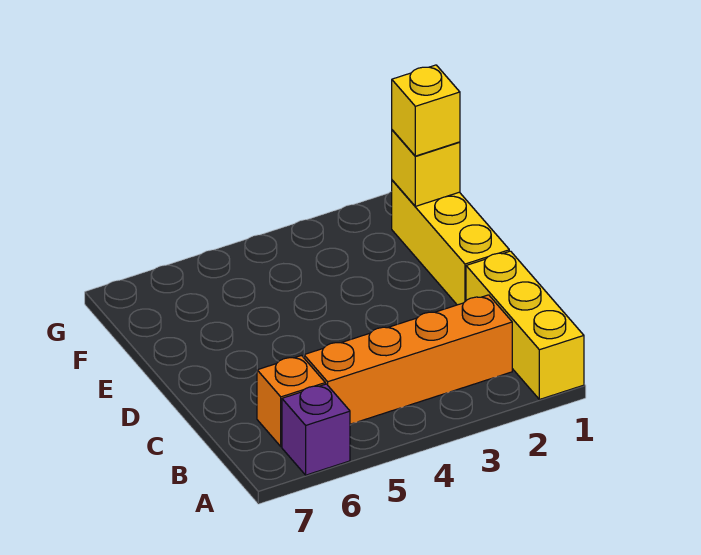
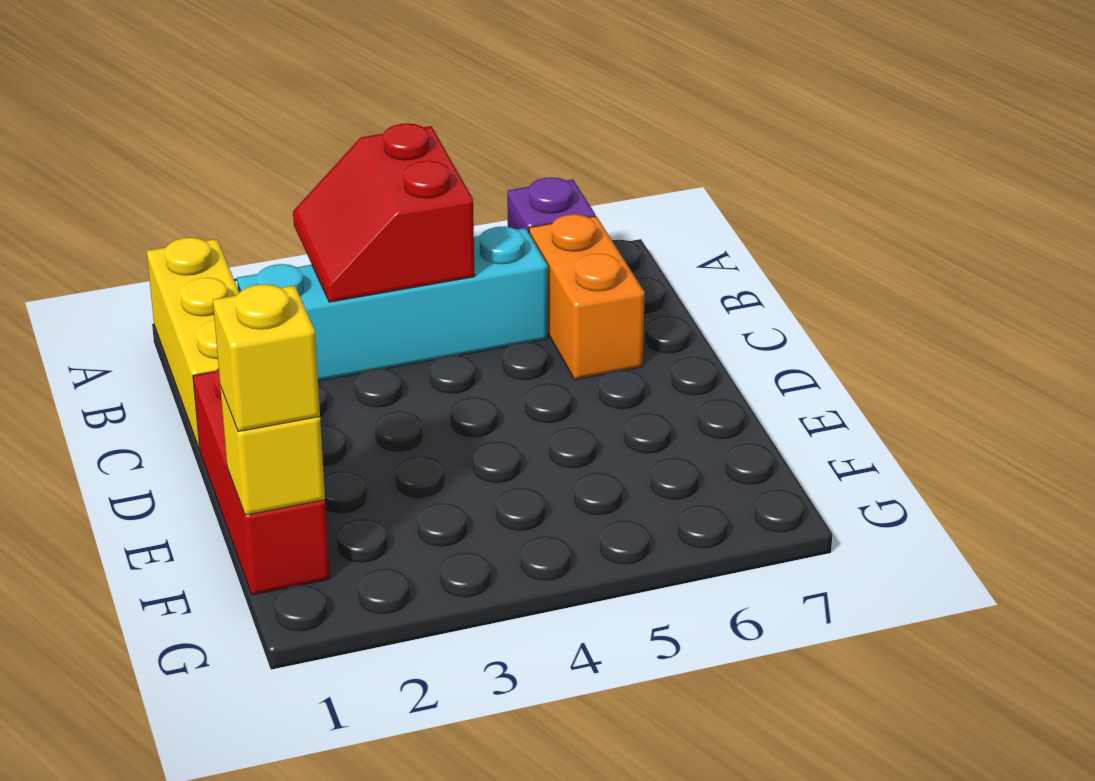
none -> red 2x2 slope [293,123,475,302]
orange 1x4 brick [304,295,512,424] -> cyan 1x4 brick [237,227,548,381]
orange 1x1 brick [257,356,325,447] -> orange 1x2 brick [529,214,645,380]
yellow 1x3 brick [392,180,509,305] -> red 1x3 brick [193,368,330,595]

